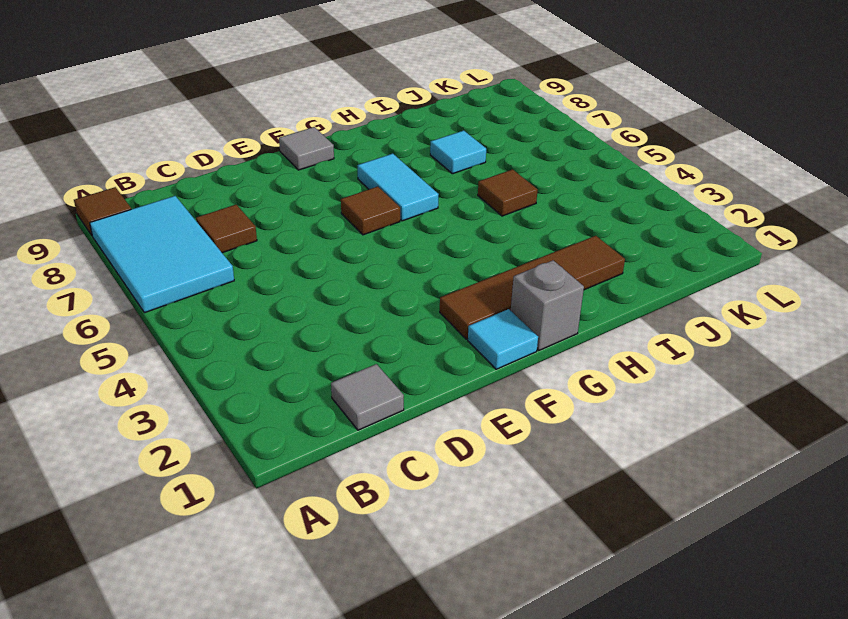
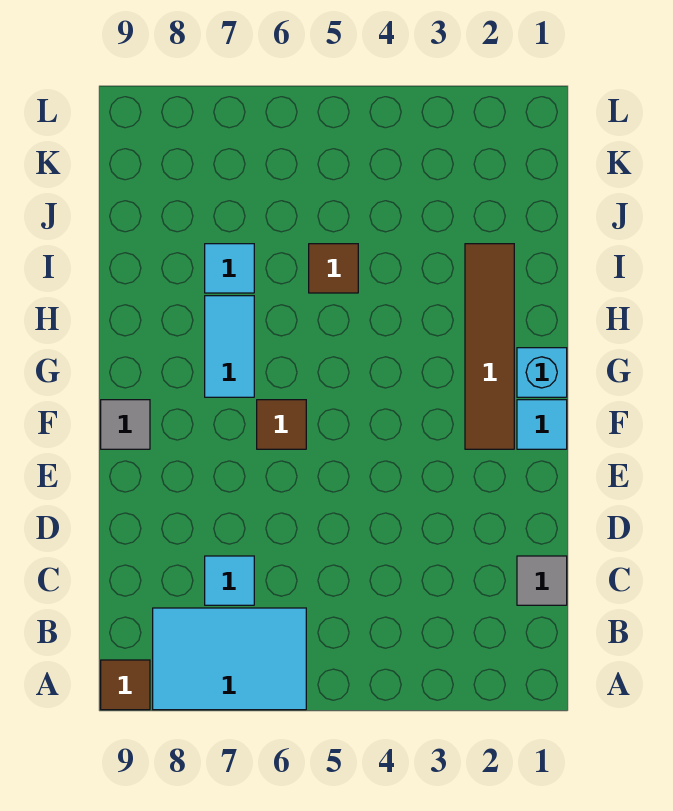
brown 1x1 tile [196,205,257,253] -> cyan 1x1 tile [205,556,254,605]
grey 1x1 brick [511,260,584,350] -> cyan 1x1 brick [517,348,567,397]
cyan 1x2 tile [357,154,439,221] -> cyan 1x2 tile turned to [205,296,254,397]

